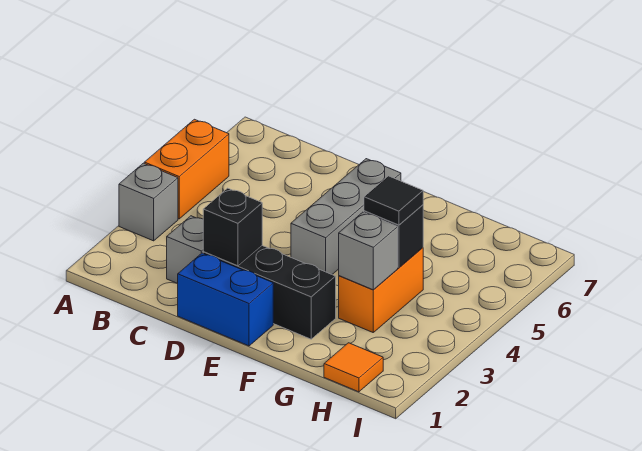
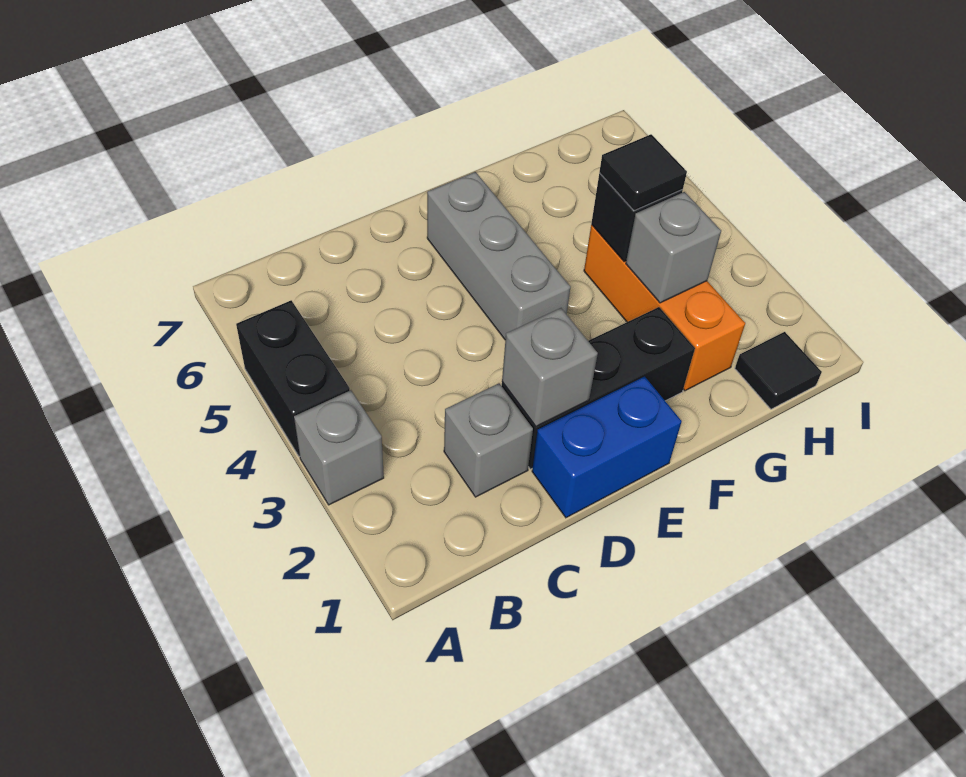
orange 1x2 brick [144,119,229,219] -> black 1x2 brick [236,300,350,457]
black 1x1 brick [203,188,262,266] -> grey 1x1 brick [502,308,598,426]
orange 1x2 brick [339,248,423,332] -> orange 1x3 brick [584,225,745,391]
orange 1x1 tile [324,343,383,392] -> black 1x1 tile [735,332,822,409]

